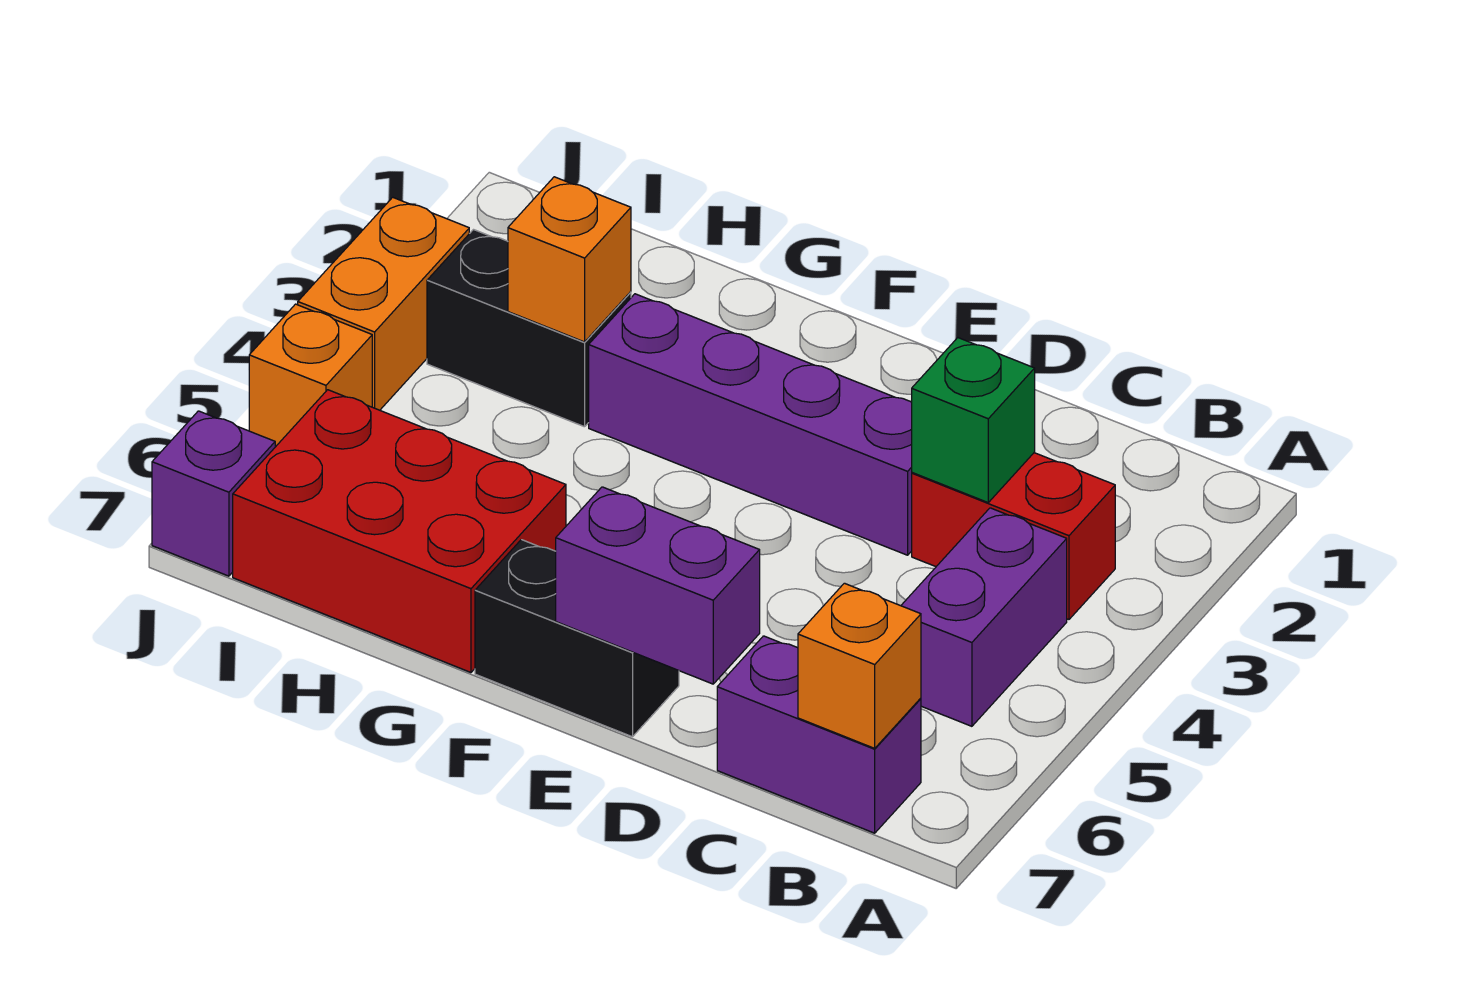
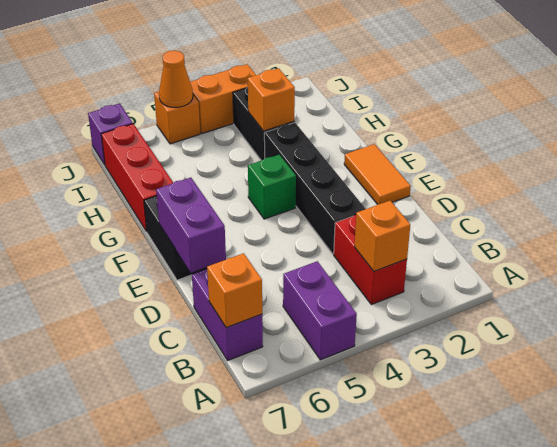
none -> orange 1x1 brick [355,201,410,271]
purple 1x2 brick [901,508,1067,726] -> purple 1x2 brick turned to [283,261,357,360]
green 1x1 brick [912,338,1035,502] -> green 1x1 brick moved to [248,155,296,219]
purple 1x4 brick [589,294,912,555] -> black 1x4 brick [264,123,366,254]
none -> orange 1x2 tile [344,144,411,204]
red 2x3 brick [233,390,566,672] -> red 1x3 brick [101,124,173,232]
none -> orange 1x1 cone [159,51,193,107]

